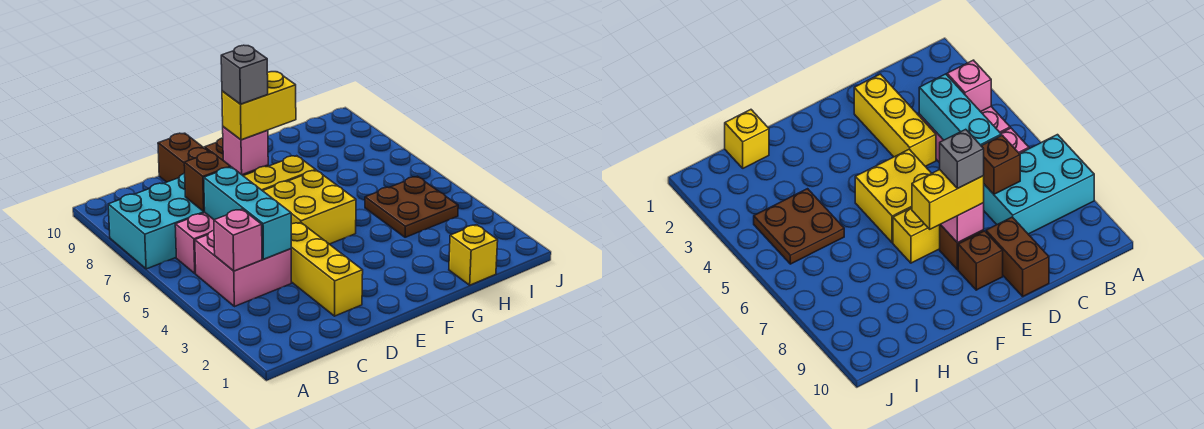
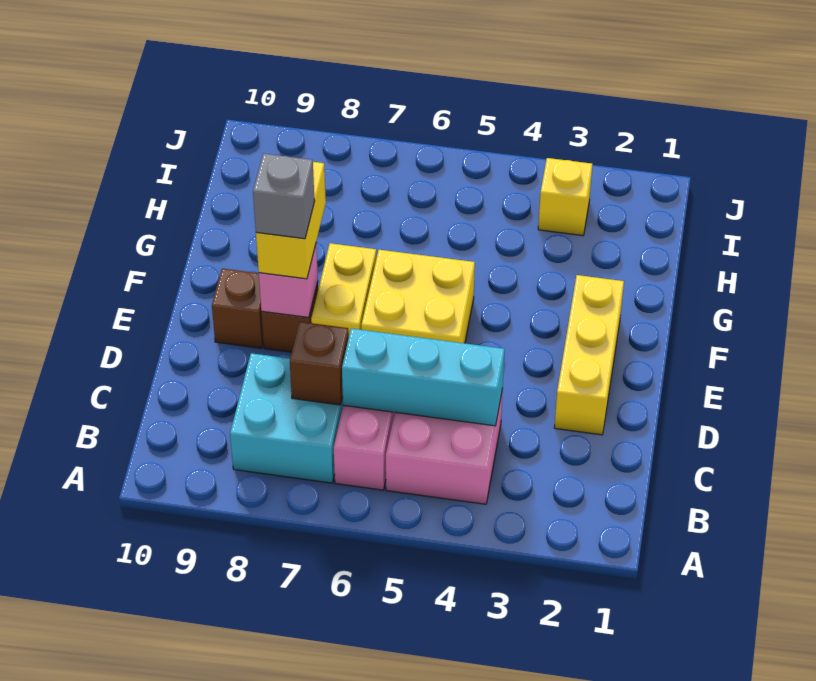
cyan 2x3 brick [108,174,205,269] -> cyan 2x2 brick [230,353,343,483]
pink 1x1 brick [214,209,262,271] -> none
yellow 1x3 brick [291,222,363,316] -> yellow 1x3 brick turned to [554,275,624,435]
brown 1x2 brick [158,133,210,182] -> none
yellow 1x1 brick [449,225,498,285] -> yellow 1x1 brick moved to [538,158,592,236]
brown 2x2 plate [365,176,458,237] -> none

